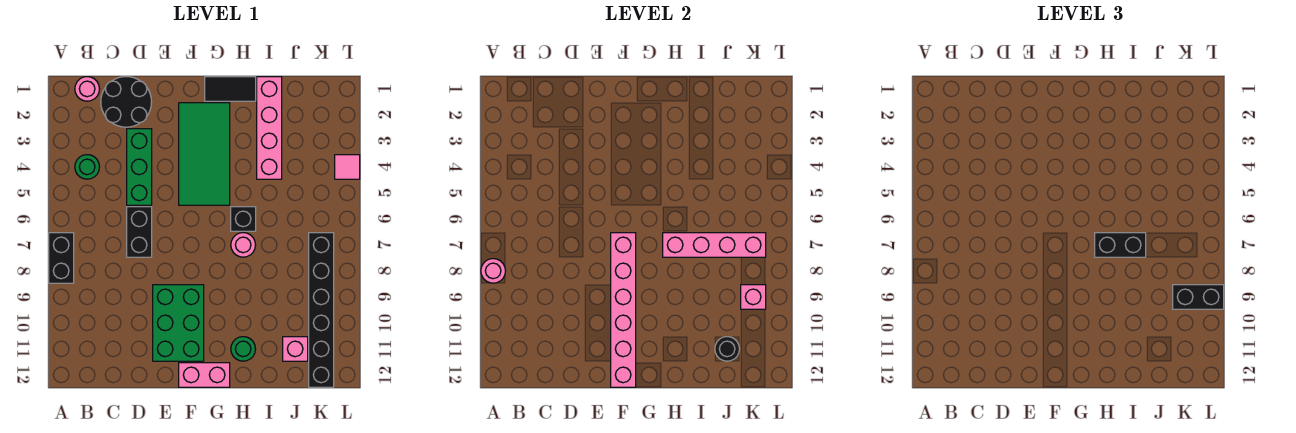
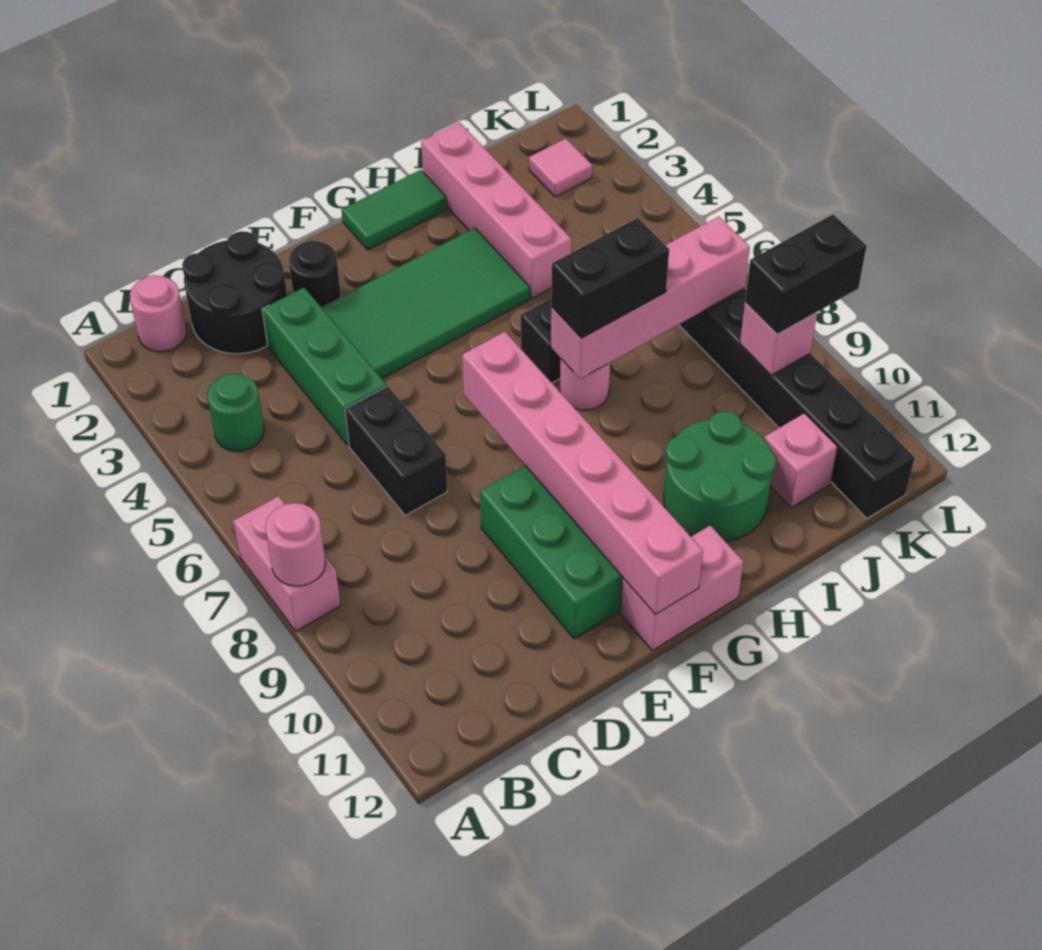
black 1x2 brick [49,233,74,283] -> pink 1x2 brick [233,496,341,631]
green 2x4 tile [179,103,230,205] -> green 2x4 tile turned to [321,228,530,379]
black 1x2 tile [205,77,256,101] -> green 1x2 tile [342,170,447,250]
green 1x1 round brick [231,337,255,361] -> green 2x2 round brick [664,411,776,542]
black 1x1 round brick [715,337,739,361] -> black 1x1 round brick moved to [289,241,341,307]
pink 1x1 tile [335,155,360,179] -> pink 1x1 tile moved to [529,139,592,197]

